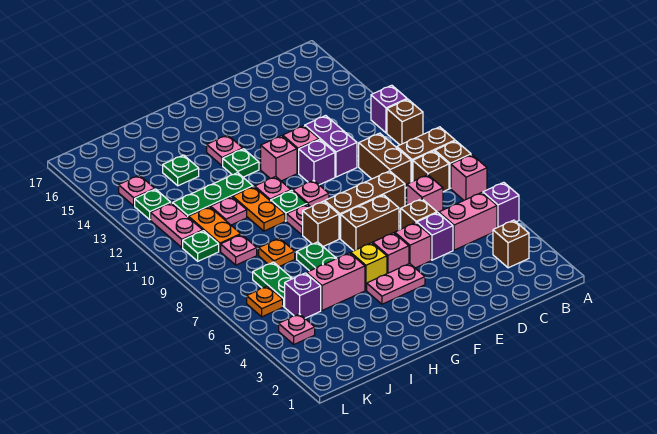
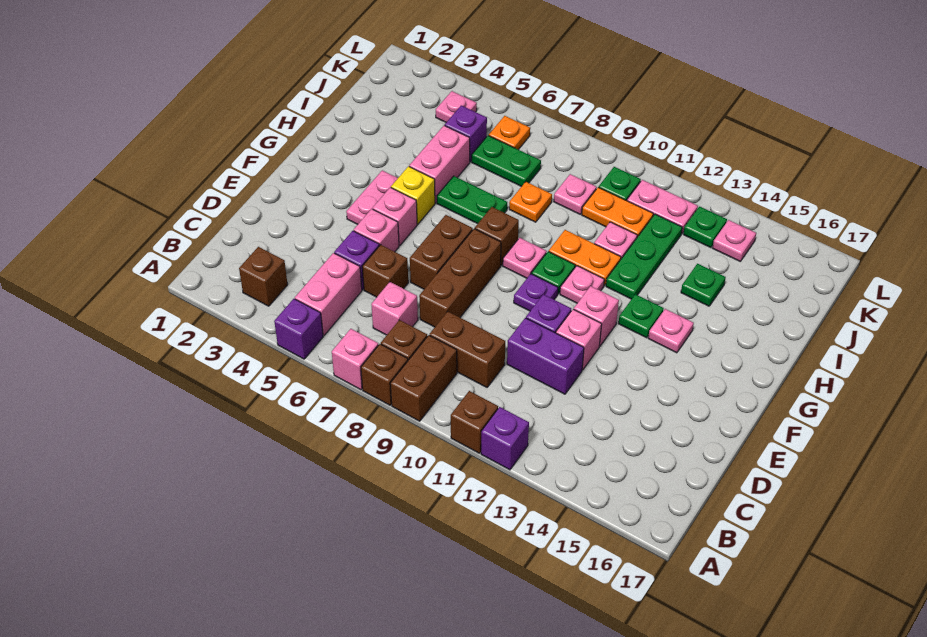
pink 1x1 plate [293,180,329,207] -> purple 1x1 plate [514,274,558,311]

